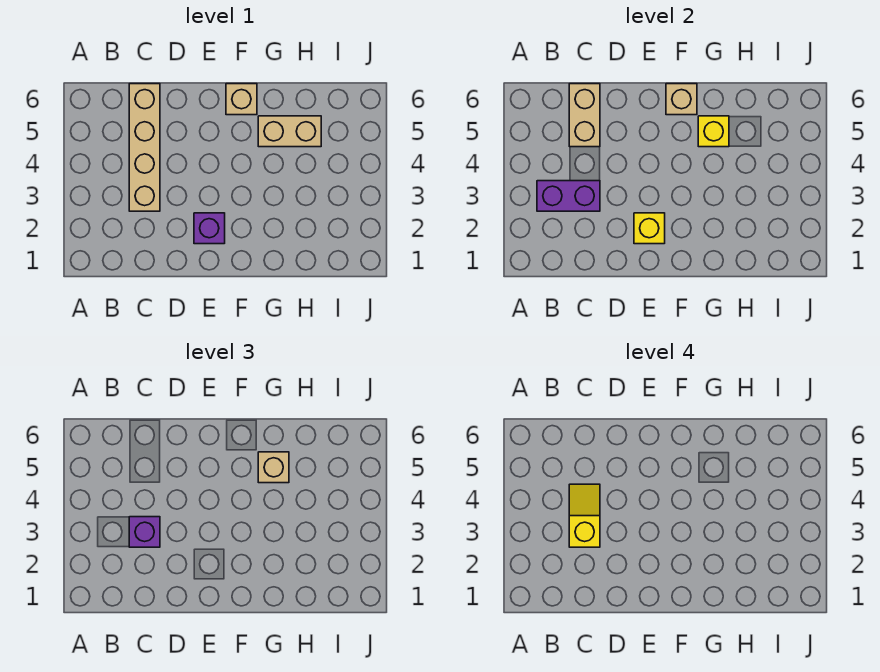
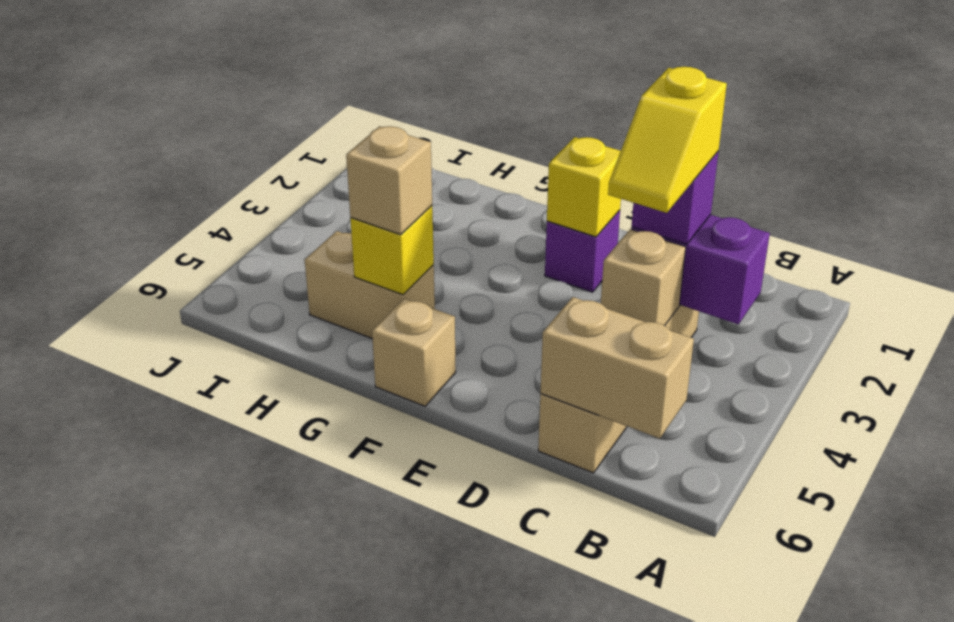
tan 1x2 brick [569,84,600,147] -> tan 1x2 brick turned to [540,297,694,438]
tan 1x1 brick [666,84,697,115] -> tan 1x1 brick moved to [601,229,686,326]

